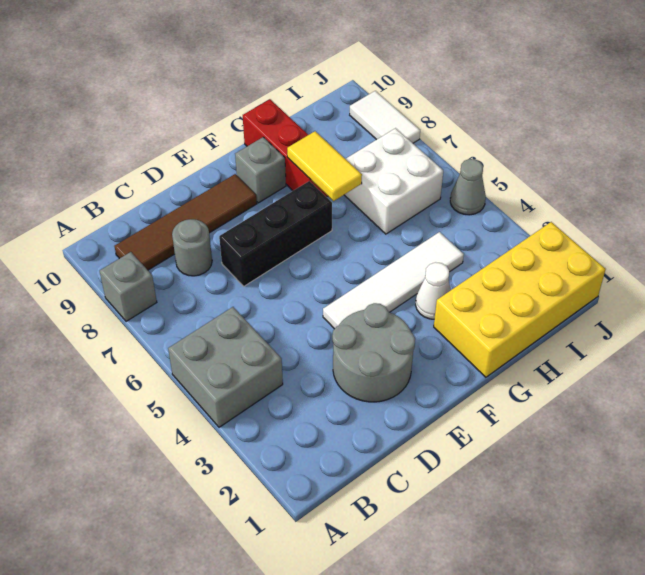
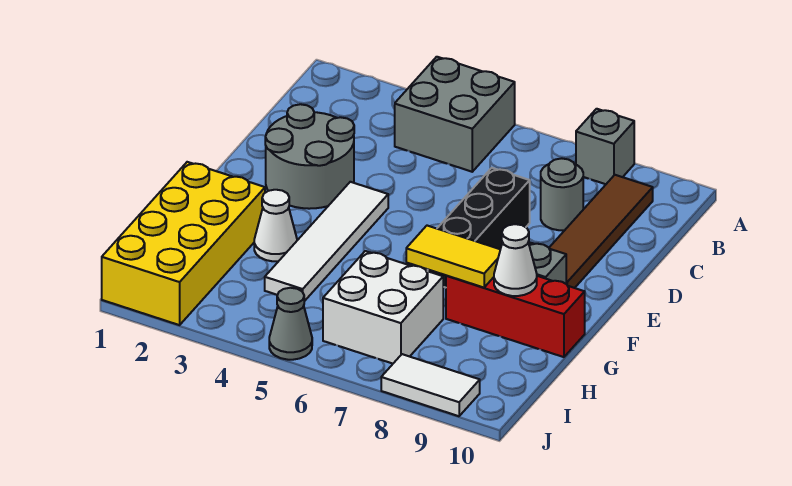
none -> white 1x1 cone [494,224,537,296]

